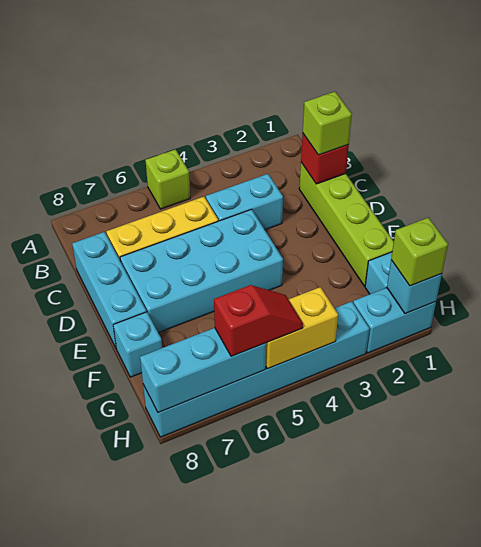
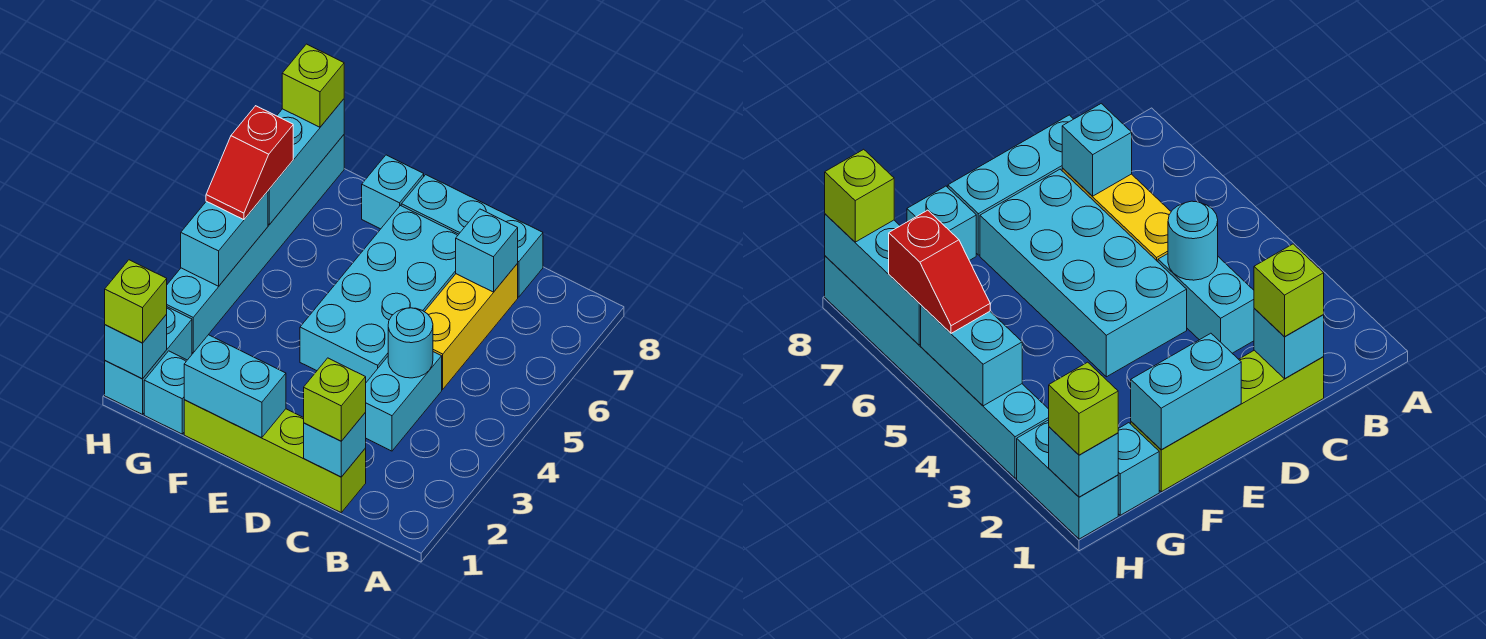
lime 1x1 brick [145,149,190,209] -> lime 1x1 brick moved to [282,44,344,127]
red 1x1 brick [301,134,349,184] -> cyan 1x1 brick [304,413,366,477]
none -> cyan 1x1 round brick [388,308,433,378]
none -> cyan 1x1 brick [456,209,518,292]
none -> cyan 1x2 brick [184,335,286,438]
yellow 1x2 brick [266,287,338,369] -> cyan 1x2 brick [181,191,268,286]

